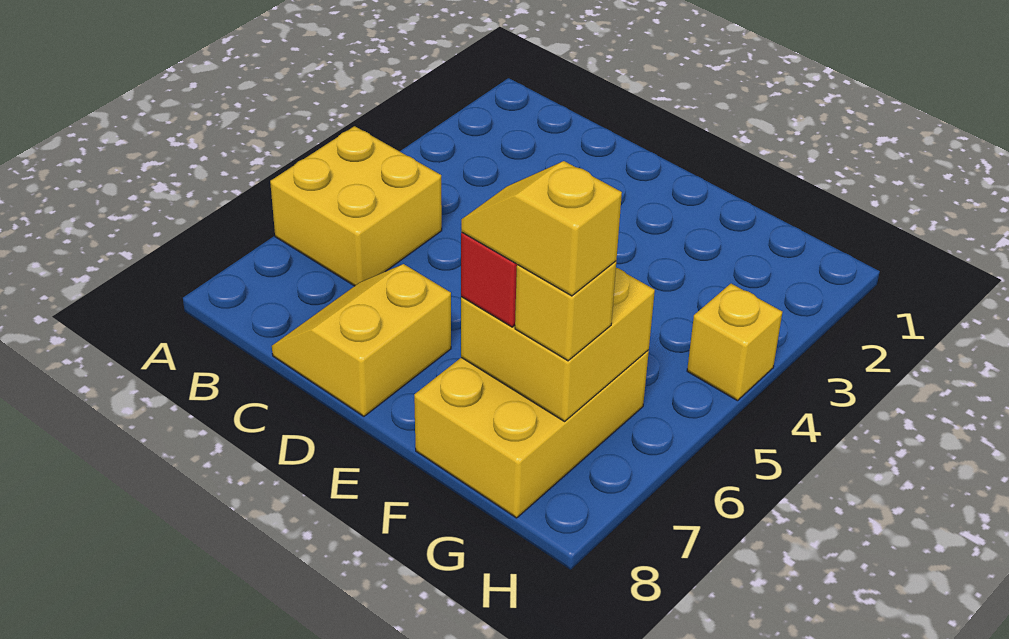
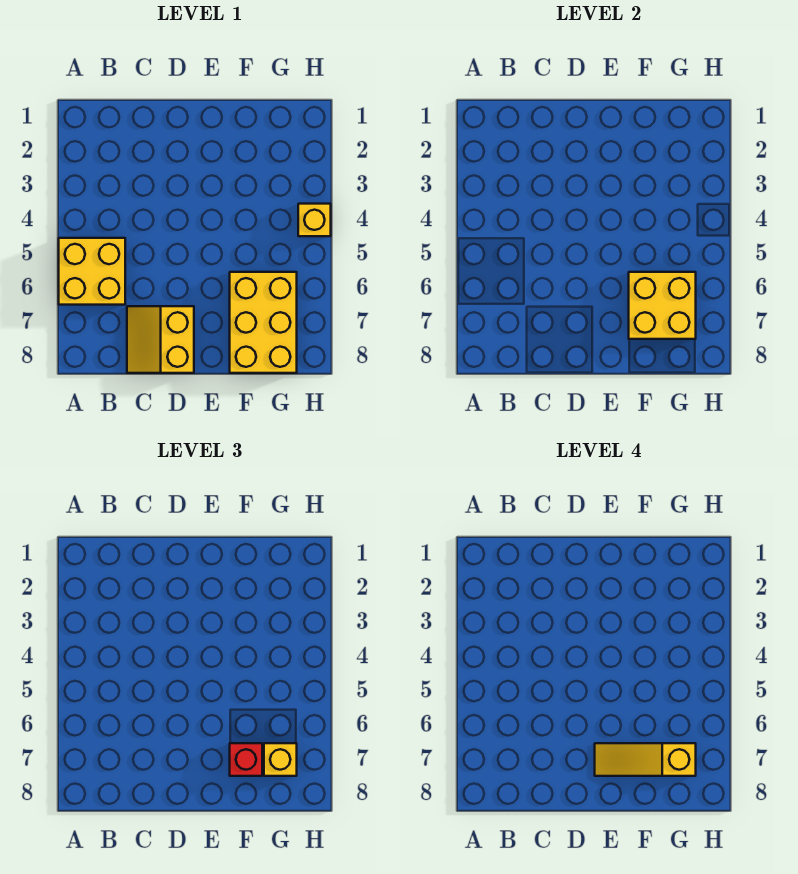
yellow 1x2 slope [461,161,622,296] -> yellow 1x3 slope [595,743,696,776]

